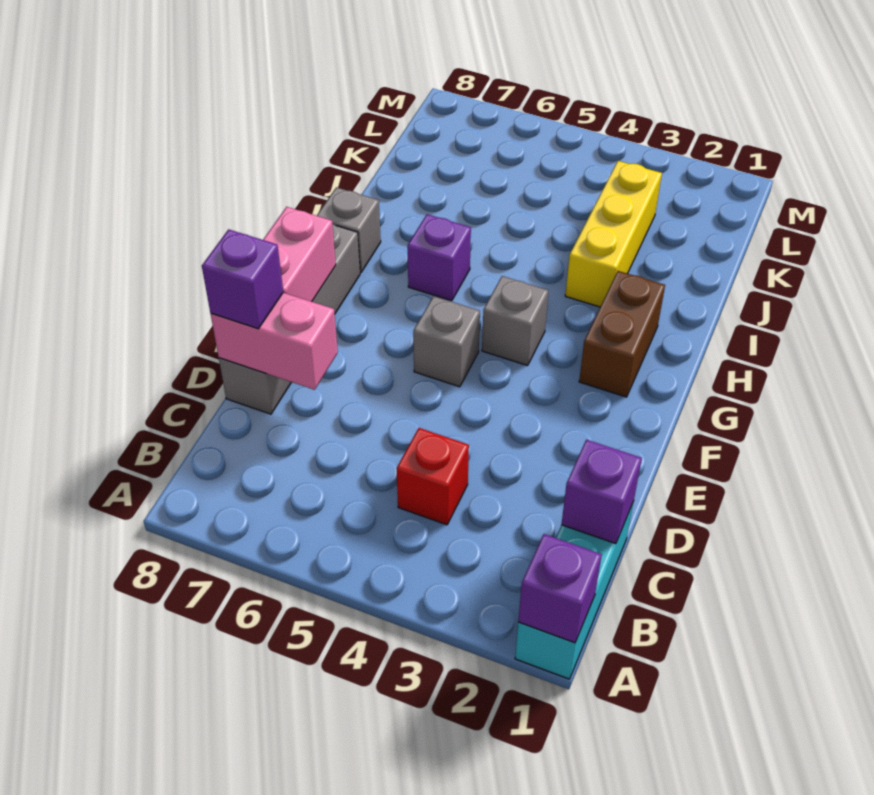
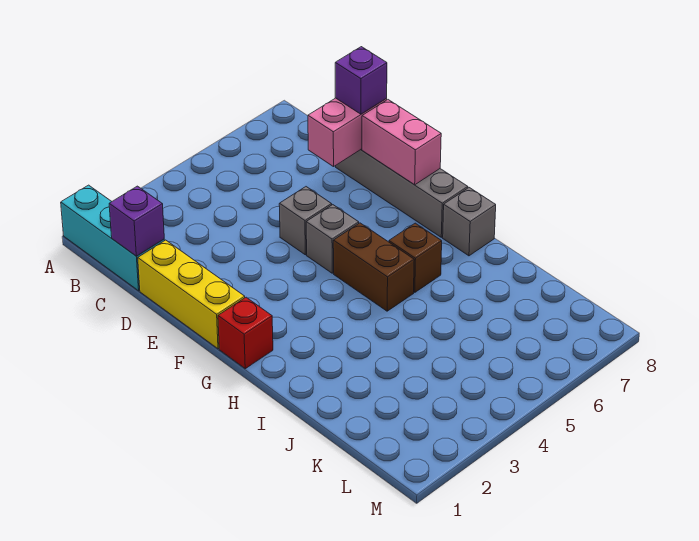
purple 1x1 brick [518,534,602,643] -> none
red 1x1 brick [396,428,469,525] -> red 1x1 brick moved to [218,297,273,369]
brown 1x2 brick [579,271,665,397] -> brown 1x2 brick moved to [333,223,414,311]
grey 1x1 brick [482,276,549,366] -> grey 1x1 brick moved to [279,187,332,255]
purple 1x1 brick [407,214,471,301] -> brown 1x1 brick [389,223,442,292]
yellow 1x3 brick [565,161,662,307] -> yellow 1x3 brick moved to [138,240,245,349]

